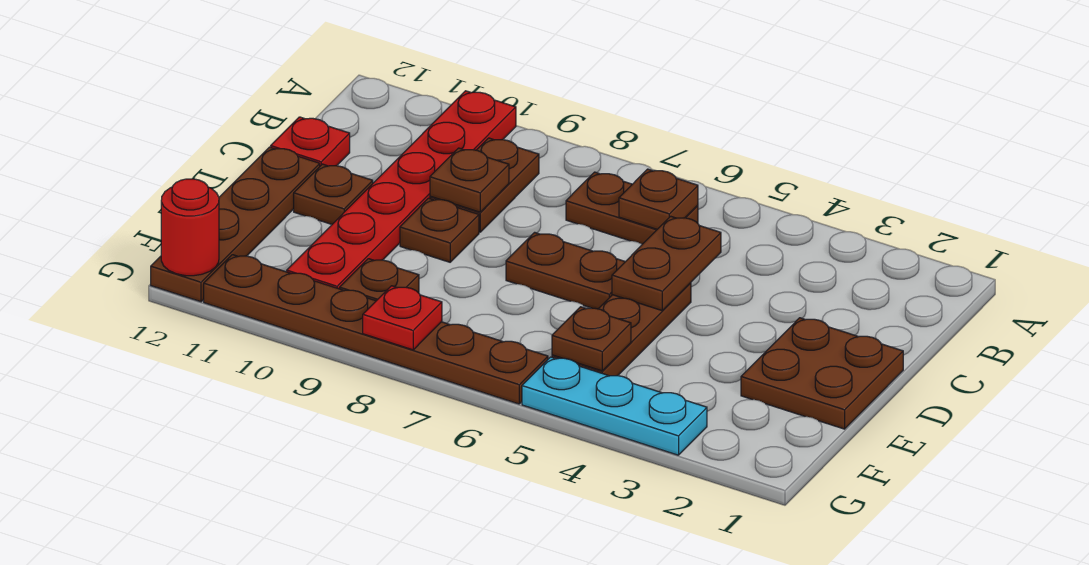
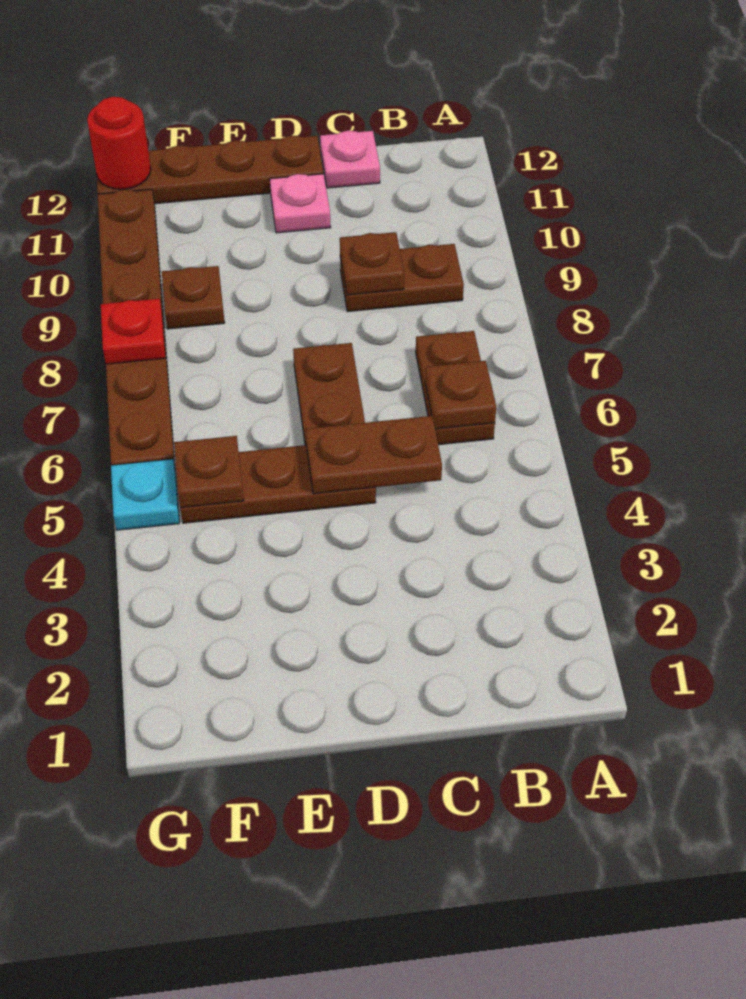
red 1x6 plate [287,91,516,289] -> none
red 1x1 plate [271,117,350,166] -> pink 1x1 plate [320,131,380,188]
brown 2x2 plate [741,318,903,429] -> none
brown 1x1 plate [400,198,479,262] -> none
brown 1x1 plate [294,164,373,224] -> pink 1x1 plate [270,174,331,233]
cyan 1x3 plate [522,357,707,455] -> cyan 1x1 plate [111,459,179,530]

